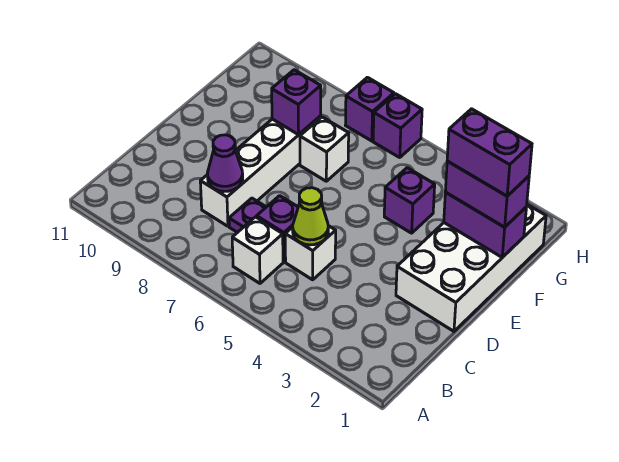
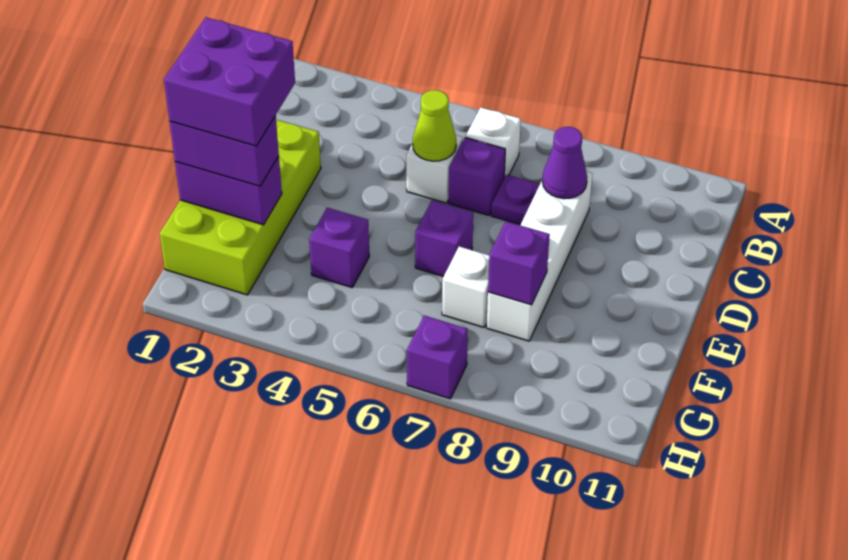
white 2x4 brick [396,205,546,331] -> lime 2x4 brick [160,120,321,295]
purple 1x2 brick [447,109,532,196] -> purple 2x2 brick [164,17,295,146]
purple 1x1 brick [373,94,422,157] -> purple 1x1 brick moved to [415,201,473,276]

